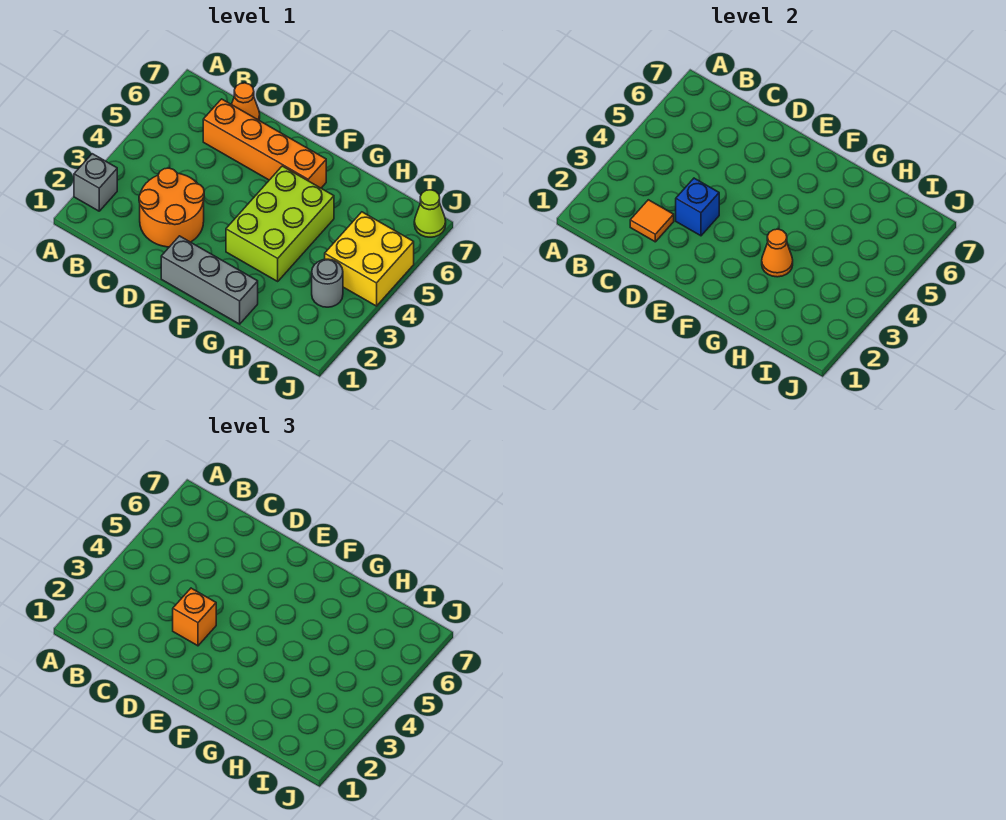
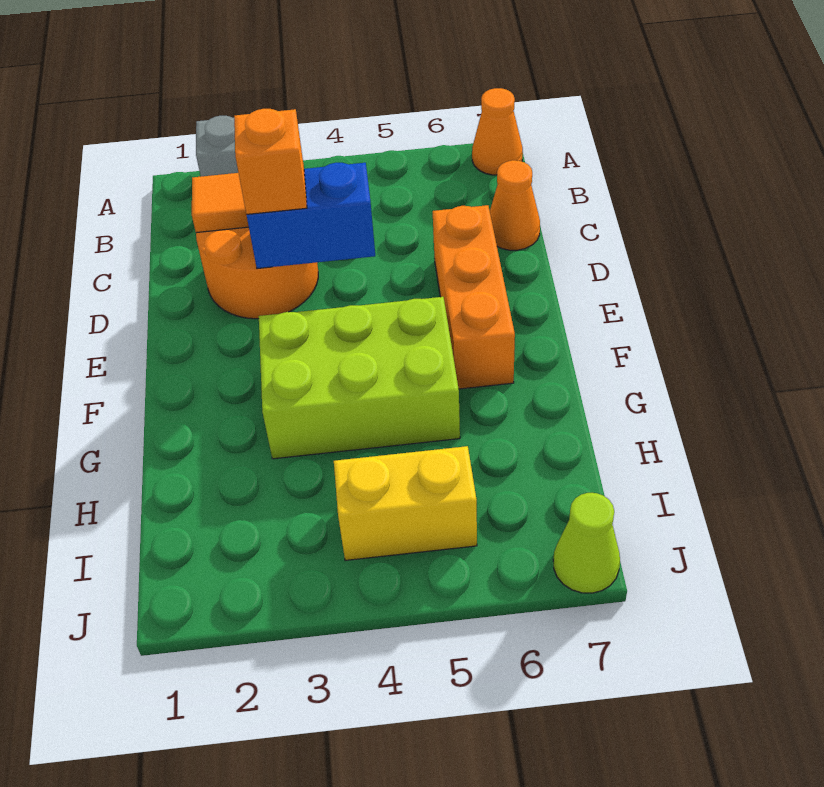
orange 1x4 brick [203,99,326,188] -> orange 1x3 brick [433,205,515,389]
blue 1x1 brick [676,178,719,236] -> blue 1x2 brick [247,163,375,269]
grey 1x3 brick [161,236,258,324] -> none
orange 1x1 cone [762,229,793,277] -> orange 1x1 cone moved to [472,88,523,175]
grey 1x1 round brick [312,259,343,307] -> none
yellow 2x2 brick [325,212,414,306] -> yellow 1x2 brick [334,446,477,560]

